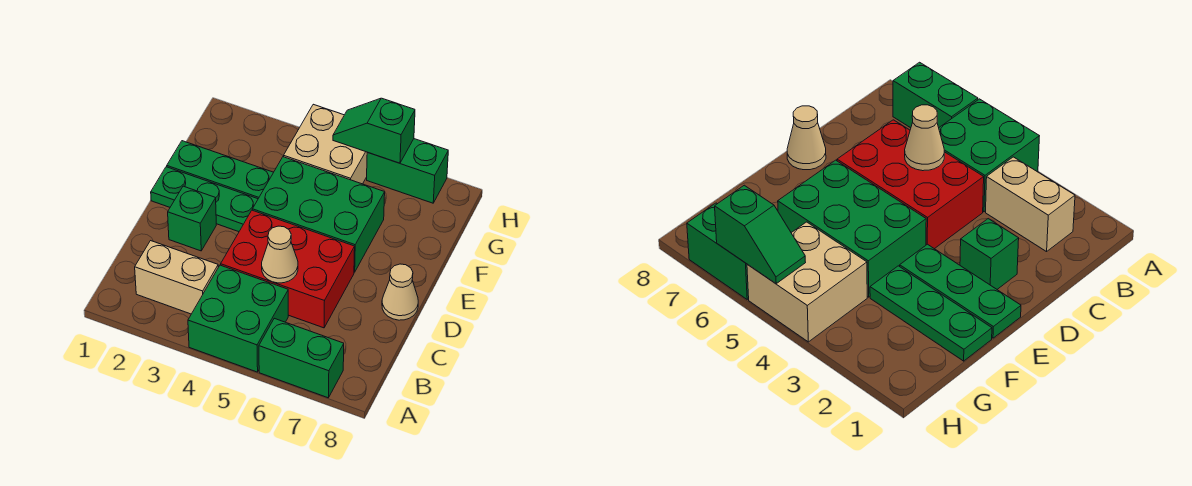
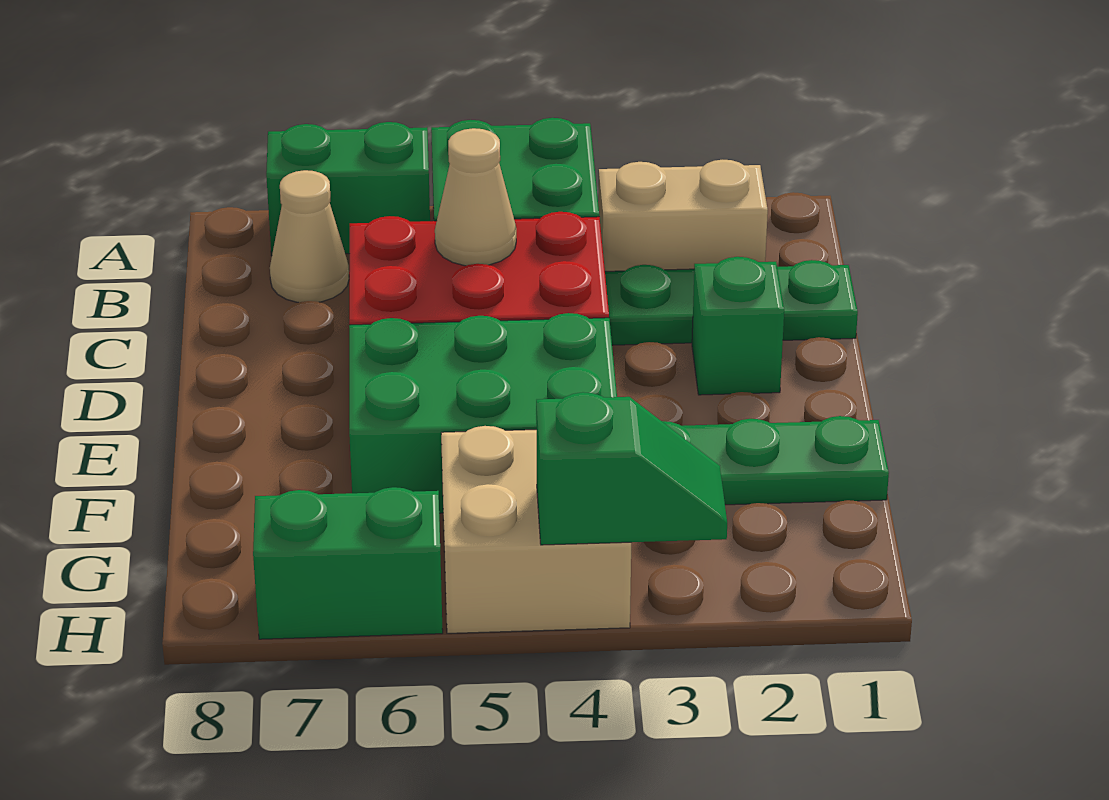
tan 1x1 cone [382,264,418,320] -> tan 1x1 cone moved to [270,170,349,303]
green 1x3 plate [151,167,258,232] -> green 1x3 plate moved to [605,260,858,345]
green 1x2 slope [333,98,415,163] -> green 1x2 slope moved to [536,392,727,545]

